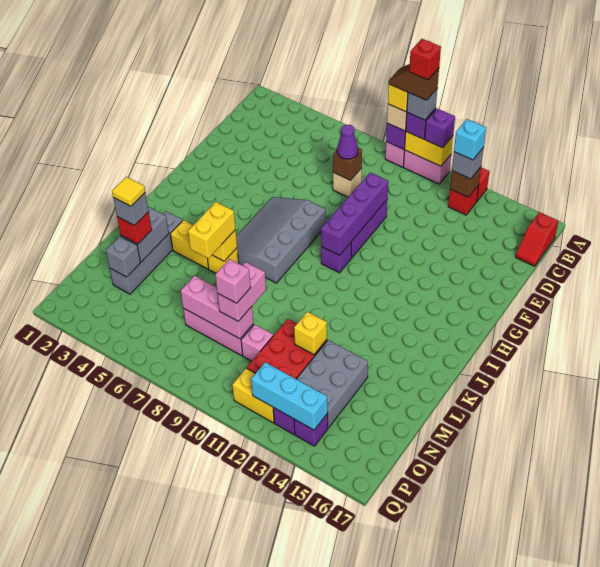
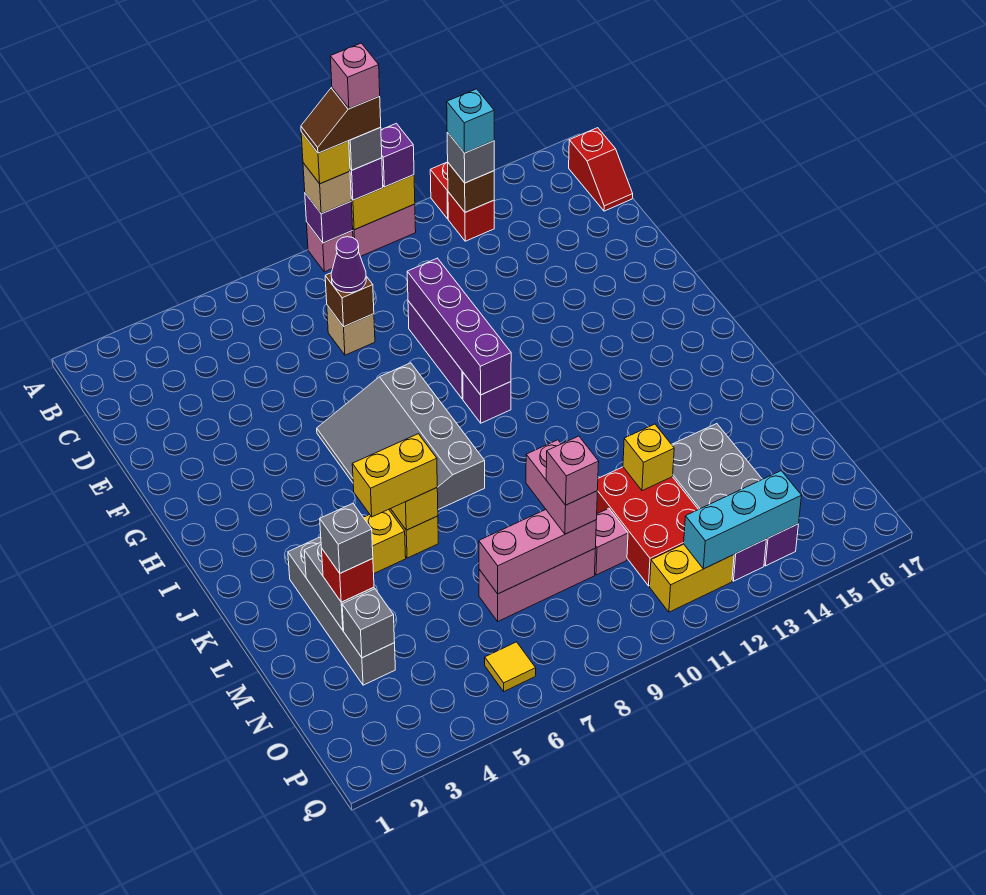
red 1x1 brick [409,39,441,80] -> pink 1x1 brick [330,43,380,109]
yellow 1x2 brick [188,202,235,258] -> yellow 1x2 brick turned to [352,434,437,517]
yellow 1x1 tile [112,177,145,206] -> yellow 1x1 tile moved to [485,642,536,691]

